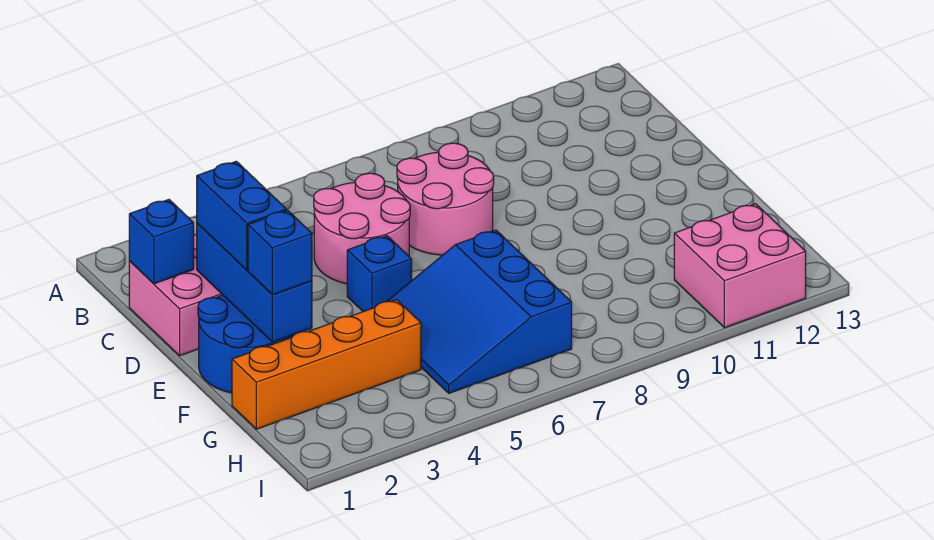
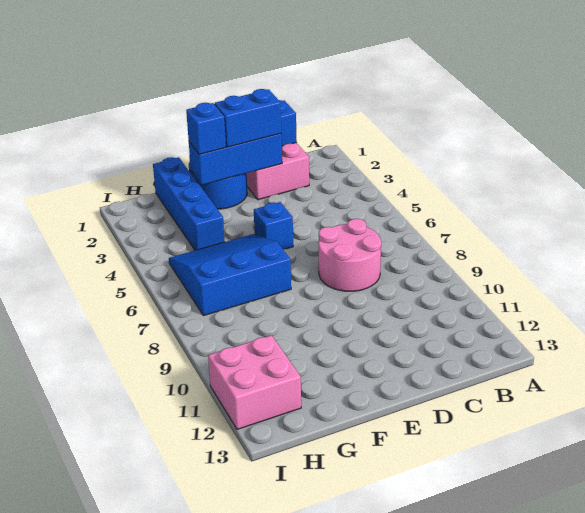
pink 2x2 round brick [314,173,410,284] -> none
orange 1x4 brick [232,300,421,429] -> blue 1x4 brick [153,157,225,250]

